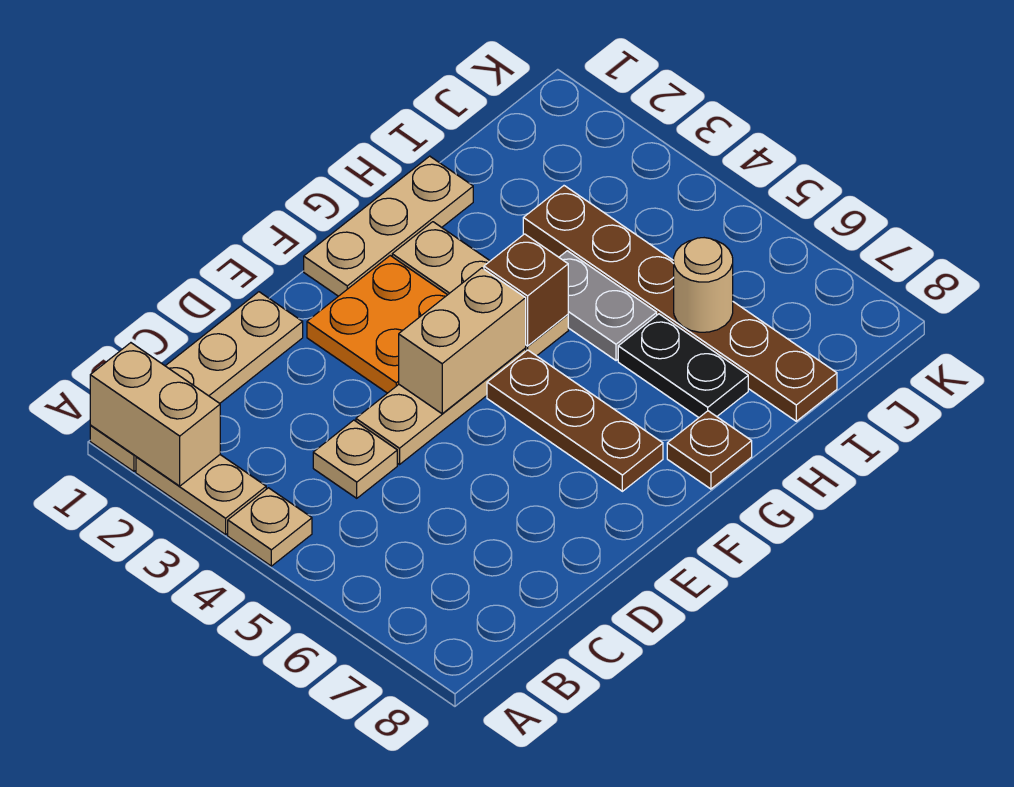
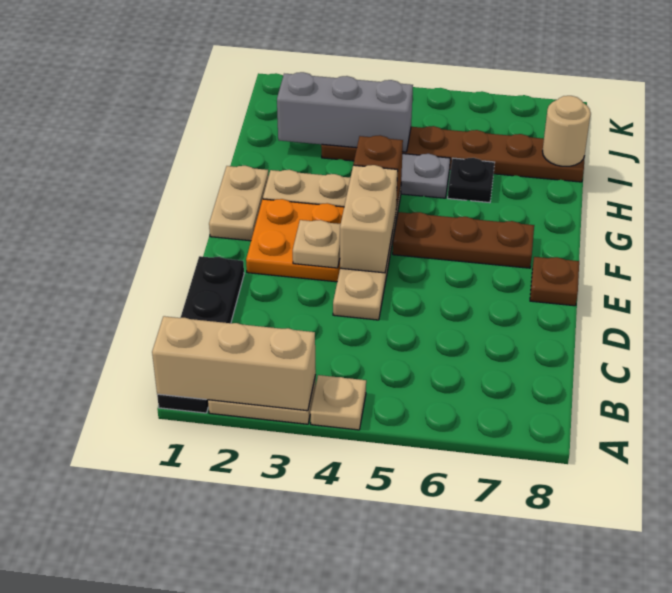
tan 1x4 plate [90,292,303,471] -> black 1x4 plate [157,256,244,413]
tan 1x2 brick [90,343,220,486] -> tan 1x3 brick [152,316,316,411]
tan 1x1 plate [313,420,397,498] -> tan 1x1 plate moved to [293,220,341,268]
tan 1x3 plate [304,156,473,296] -> tan 1x2 plate [209,166,268,241]
brown 1x1 plate [667,411,752,489] -> brown 1x1 plate moved to [530,257,579,306]
black 1x2 plate [618,314,748,417] -> black 1x1 plate [448,158,495,203]
none -> grey 1x3 brick [277,72,413,152]
tan 1x1 round brick [674,238,733,332] -> tan 1x1 round brick moved to [543,96,591,166]

